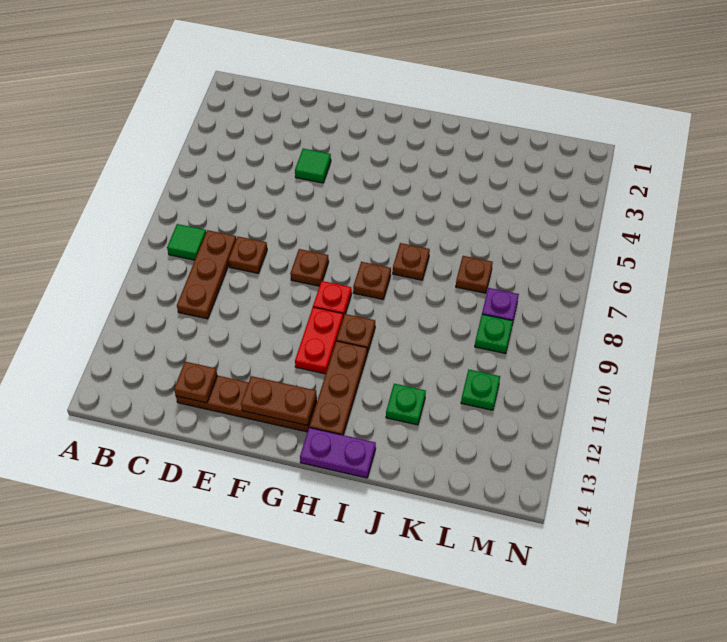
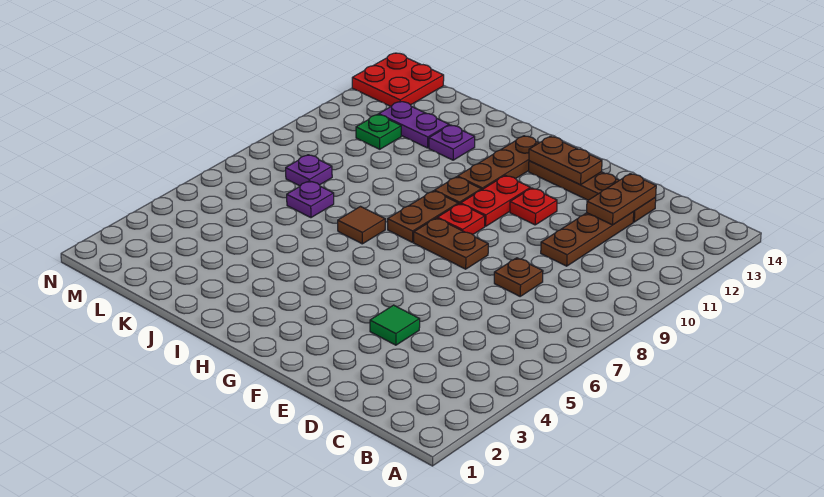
green 1x1 tile [167,224,206,260] -> none
brown 1x3 plate [177,230,236,319] -> brown 1x3 plate moved to [541,212,634,266]
brown 1x1 plate [174,362,217,403] -> brown 1x2 plate [587,174,656,225]
brown 1x1 plate [290,249,329,286] -> brown 1x2 plate [414,218,488,269]
none -> red 1x1 plate [510,188,557,225]
brown 1x1 plate [353,262,391,299] -> brown 1x2 plate [388,191,458,242]
purple 1x2 plate [300,428,376,478] -> purple 1x2 plate moved to [379,101,449,148]
brown 1x1 plate [393,243,430,280] -> brown 1x1 tile [338,207,385,244]
green 1x1 plate [386,384,426,425] -> purple 1x1 plate [429,125,475,160]
brown 1x1 plate [456,256,493,293] -> purple 1x1 plate [287,181,334,218]
green 1x1 plate [475,314,513,354] -> none
none -> red 2x2 plate [352,53,444,106]

